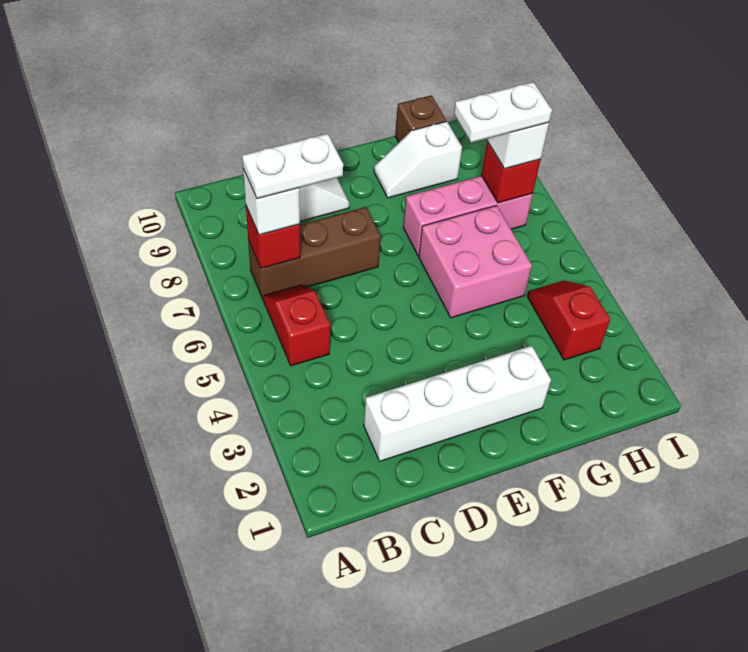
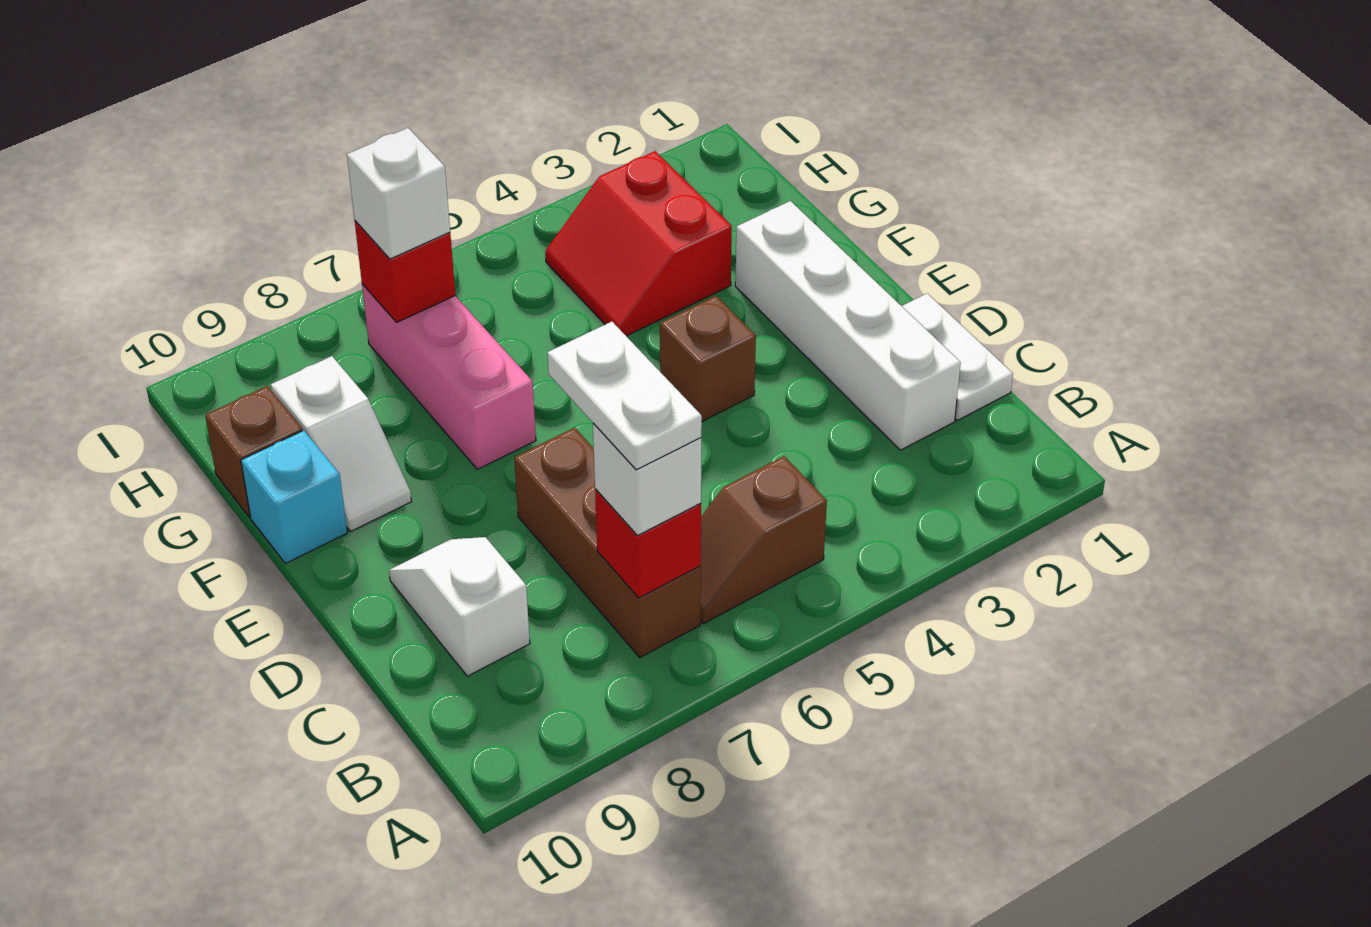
red 1x2 slope [263,285,330,366] -> brown 1x2 slope [700,456,827,624]
none -> brown 1x1 brick [660,296,756,421]
pink 2x2 brick [419,205,532,318] -> none
none -> cyan 1x1 brick [241,430,347,563]
white 1x2 plate [454,82,552,143] -> white 1x2 plate moved to [902,293,1013,420]
red 1x2 slope [527,281,610,360] -> red 2x2 slope [545,151,732,336]

